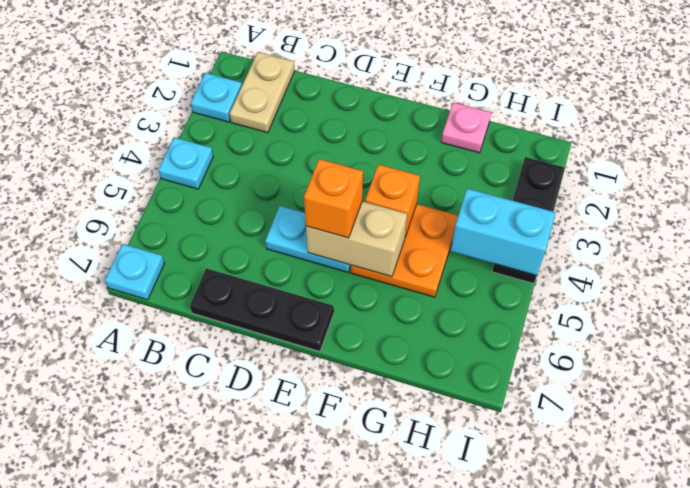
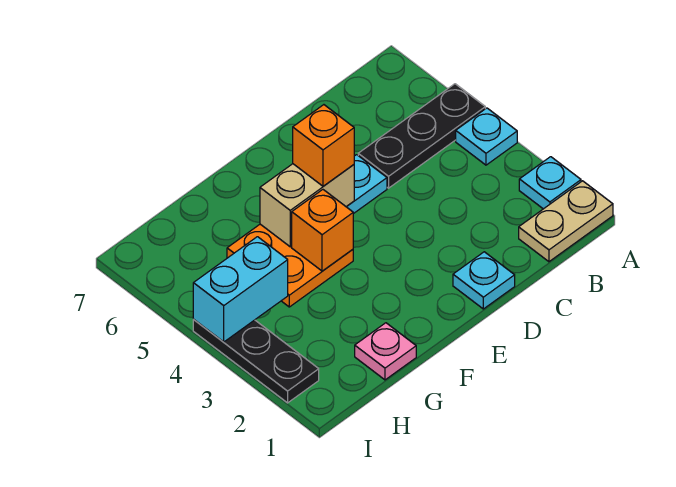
cyan 1x1 plate [105,244,165,300] -> cyan 1x1 plate moved to [453,252,515,309]
tan 1x2 plate [230,52,295,133] -> tan 1x2 plate turned to [519,181,613,262]
black 1x3 plate [190,268,334,352] -> black 1x3 plate moved to [358,84,485,188]

